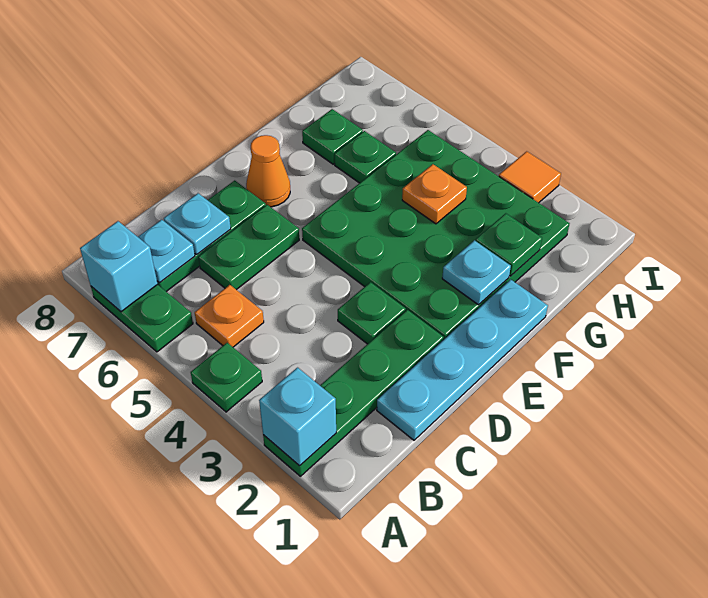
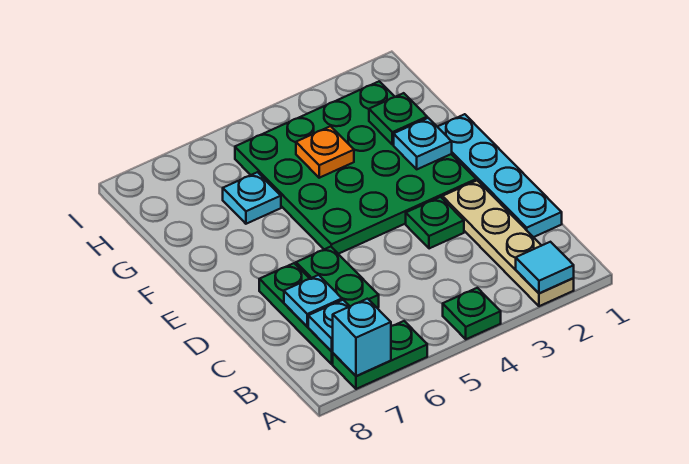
green 1x4 plate [263,310,444,476] -> tan 1x4 plate [442,181,574,306]
cyan 1x1 brick [259,368,336,466] -> cyan 1x1 tile [516,242,574,293]
orange 1x1 plate [195,285,264,347] -> none
orange 1x1 cone [246,135,290,207] -> none
green 1x1 plate [335,131,396,183] -> cyan 1x1 plate [223,172,281,224]
green 1x1 plate [302,109,363,164] -> none
orange 1x1 tile [499,151,561,203] -> none

